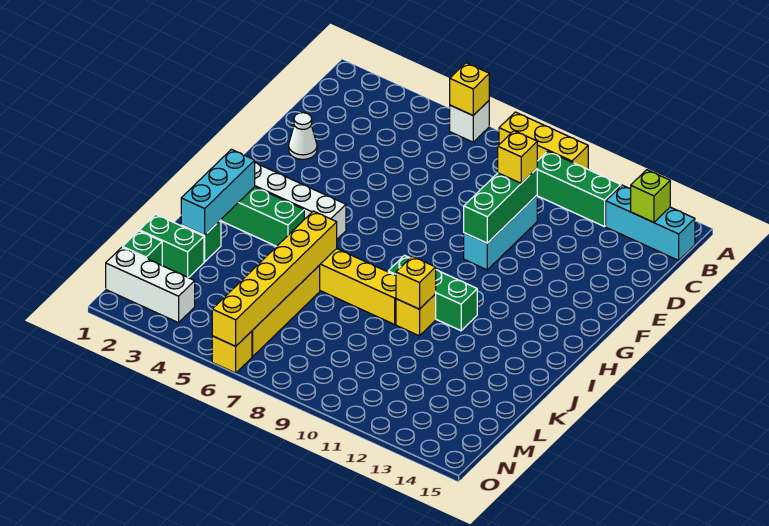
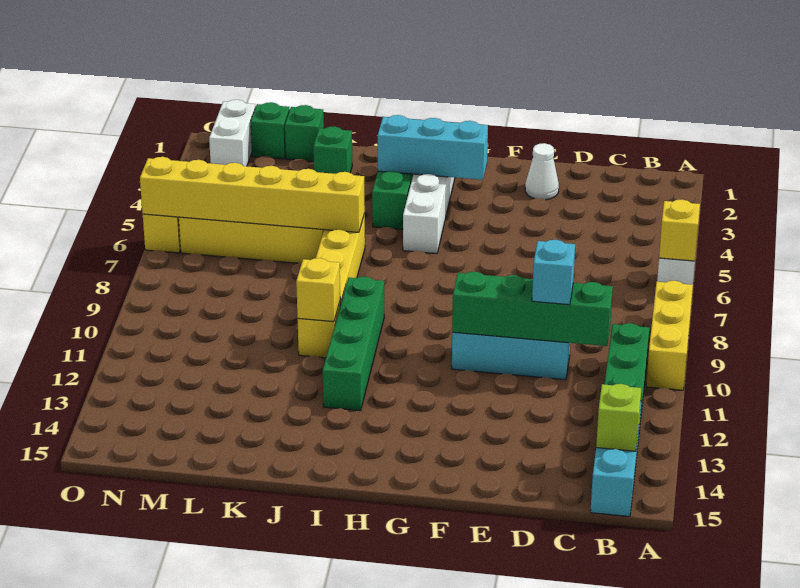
green 1x3 brick [464,169,537,243] -> green 1x4 brick [452,272,613,346]
yellow 1x1 brick [498,131,537,183] -> cyan 1x1 brick [532,240,575,305]
cyan 1x3 brick [181,149,255,235] -> cyan 1x3 brick moved to [378,115,488,180]
green 1x3 brick [388,255,477,331] -> green 1x4 brick [323,276,384,411]
green 1x2 brick [140,214,204,278] -> green 1x1 brick [285,105,324,161]
white 1x3 brick [106,247,195,323] -> white 1x2 brick [209,100,256,166]

